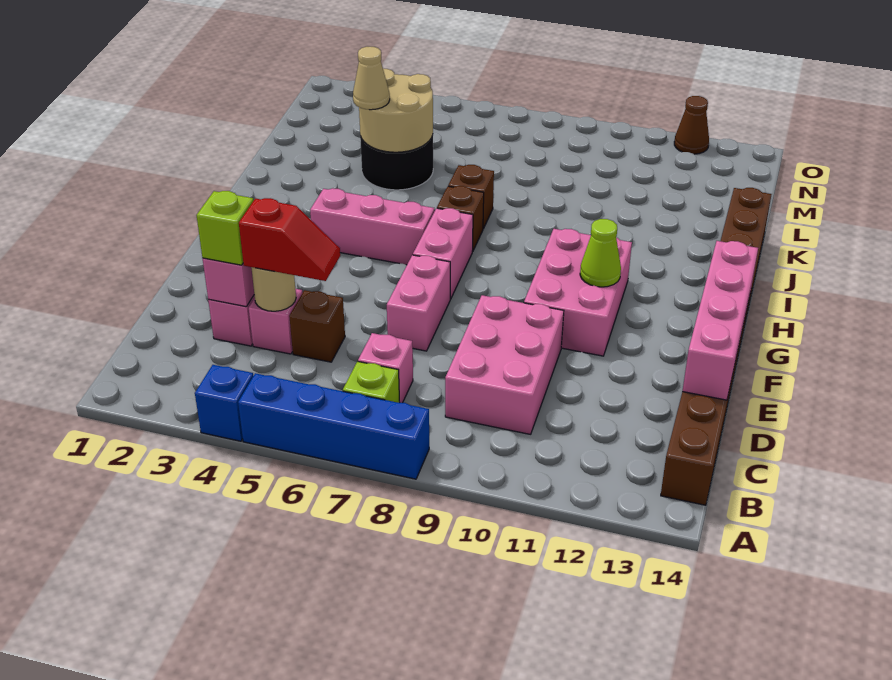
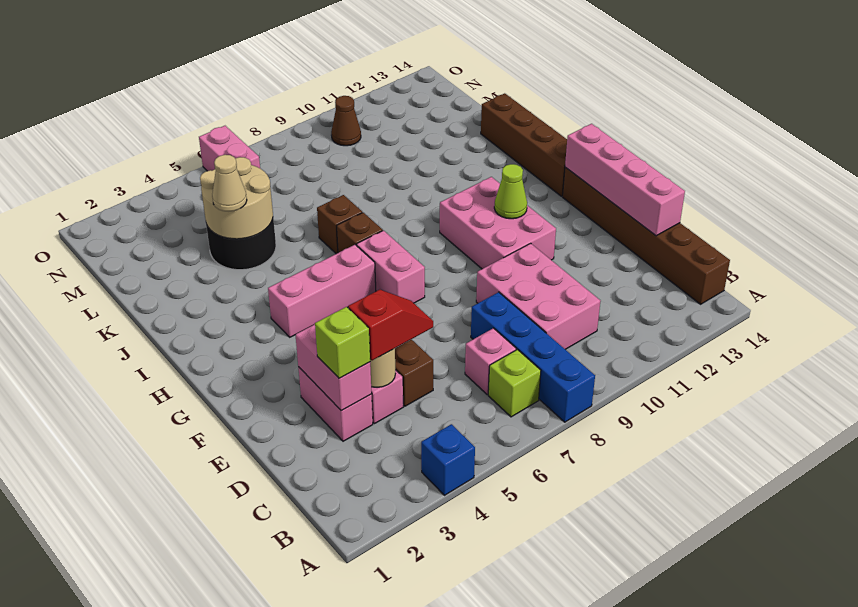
blue 1x4 brick [238,373,429,479] -> blue 1x4 brick turned to [471,292,595,422]
pink 1x2 brick [387,255,450,351] -> pink 1x2 brick moved to [199,126,260,171]
brown 1x1 cone [674,96,709,154] -> brown 1x1 cone moved to [331,96,361,146]

